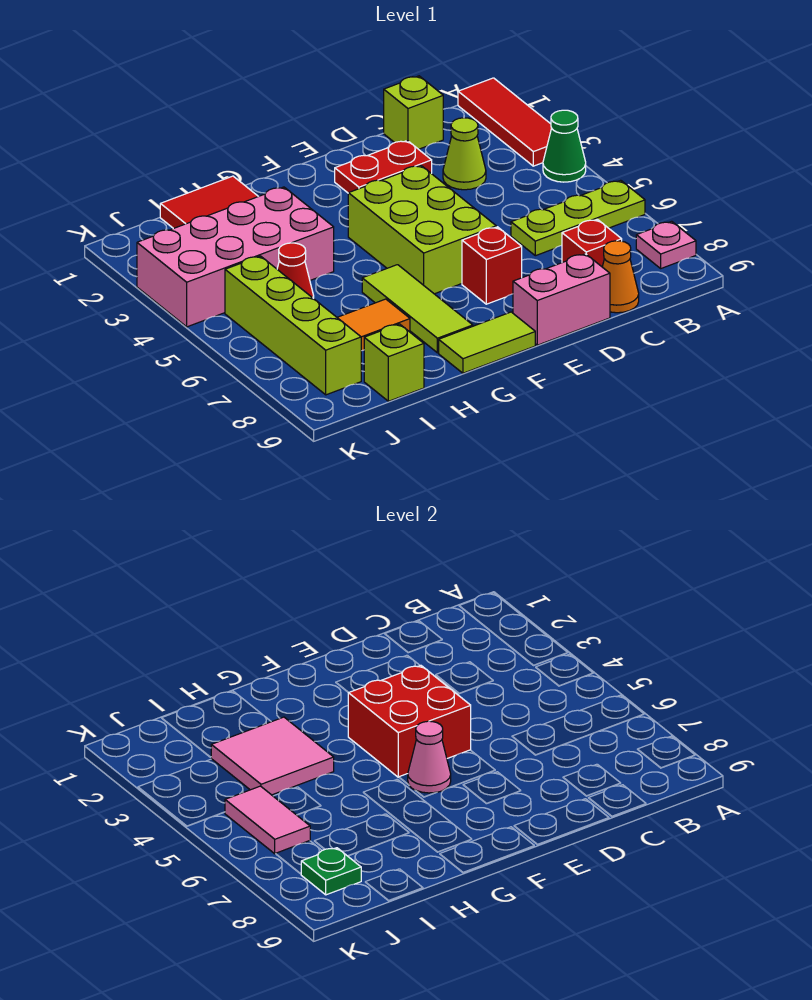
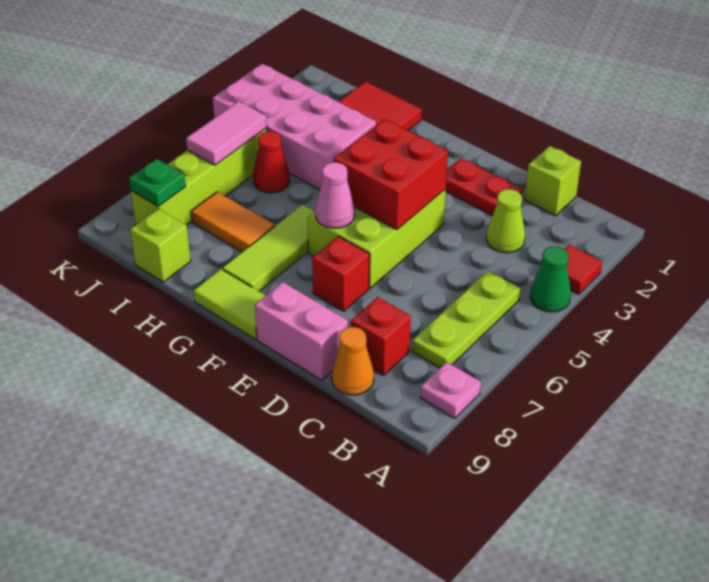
red 1x3 tile [458,78,551,166] -> red 1x1 tile [564,245,602,294]
lime 1x3 plate [511,180,645,256] -> lime 1x3 plate turned to [412,271,521,368]
pink 2x2 tile [211,717,334,795] -> none

